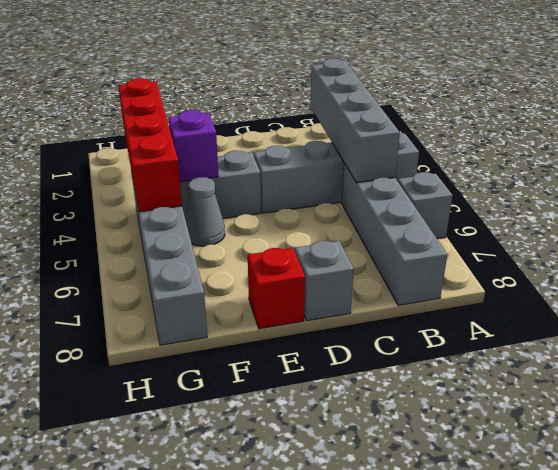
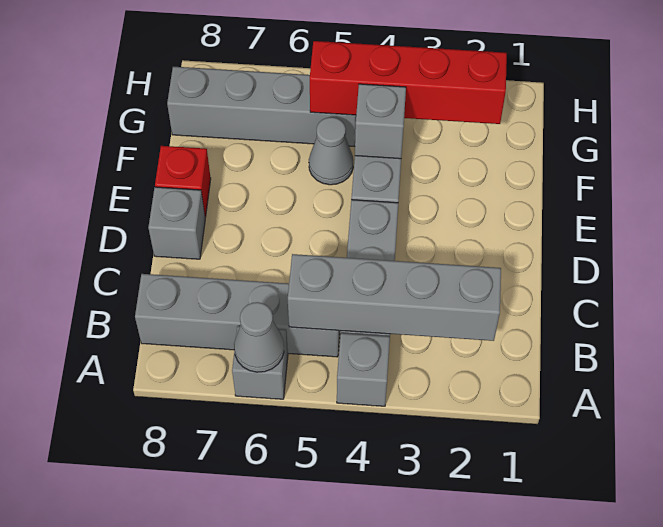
none -> grey 1x1 cone [234,302,284,372]
purple 1x1 brick [169,110,219,182] -> grey 1x1 brick [355,84,406,159]

